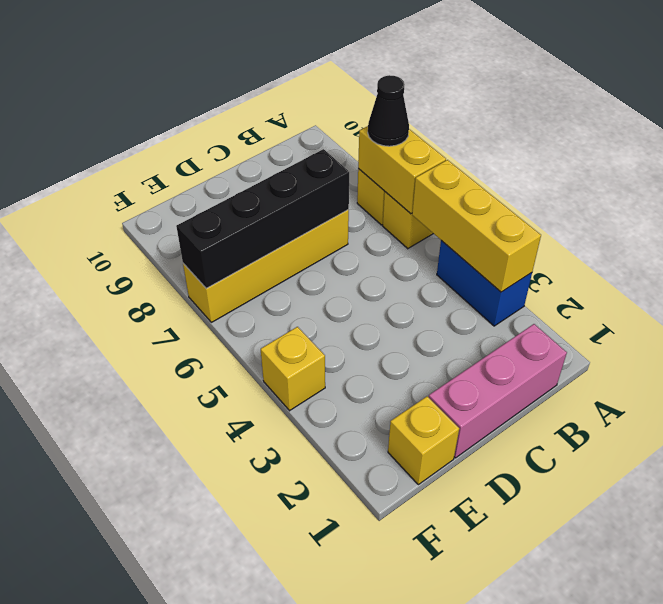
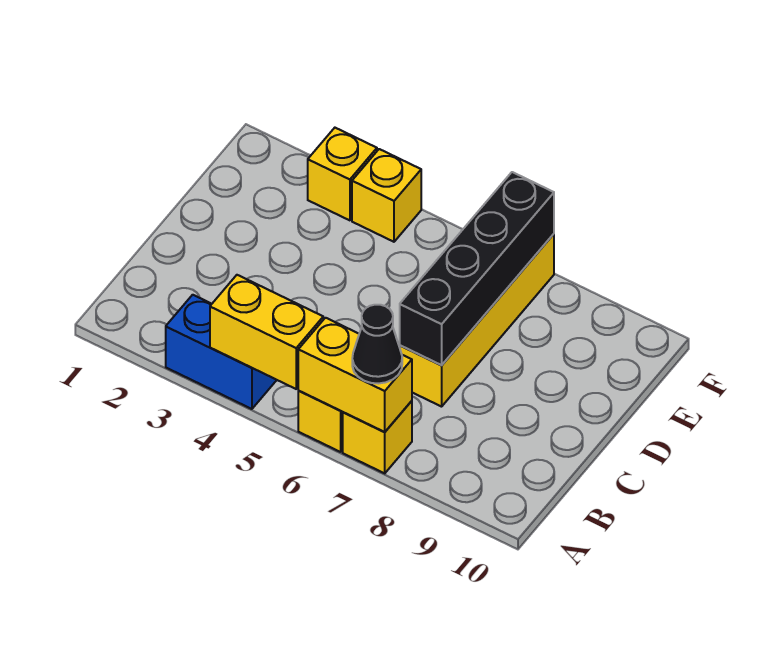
yellow 1x3 brick [412,160,541,292] -> yellow 1x2 brick [210,275,323,389]
pink 1x3 brick [429,324,567,458] -> none
yellow 1x1 brick [388,396,459,485] -> yellow 1x1 brick moved to [308,128,377,220]

